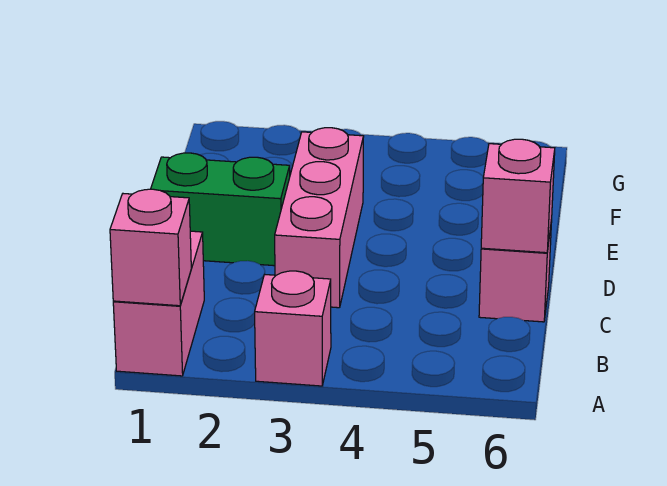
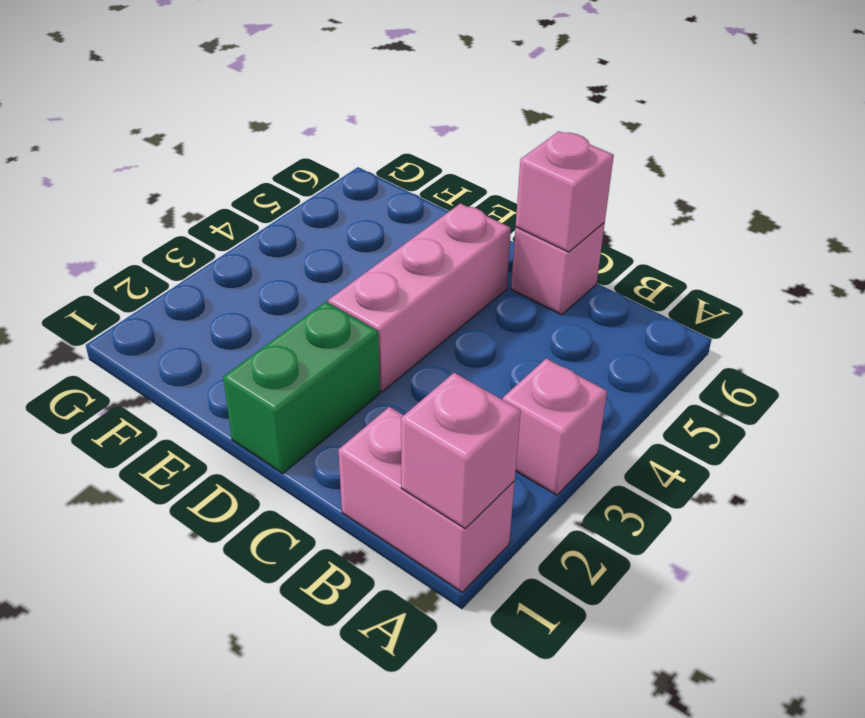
pink 1x3 brick [275,128,364,308] -> pink 1x3 brick turned to [328,203,511,392]

